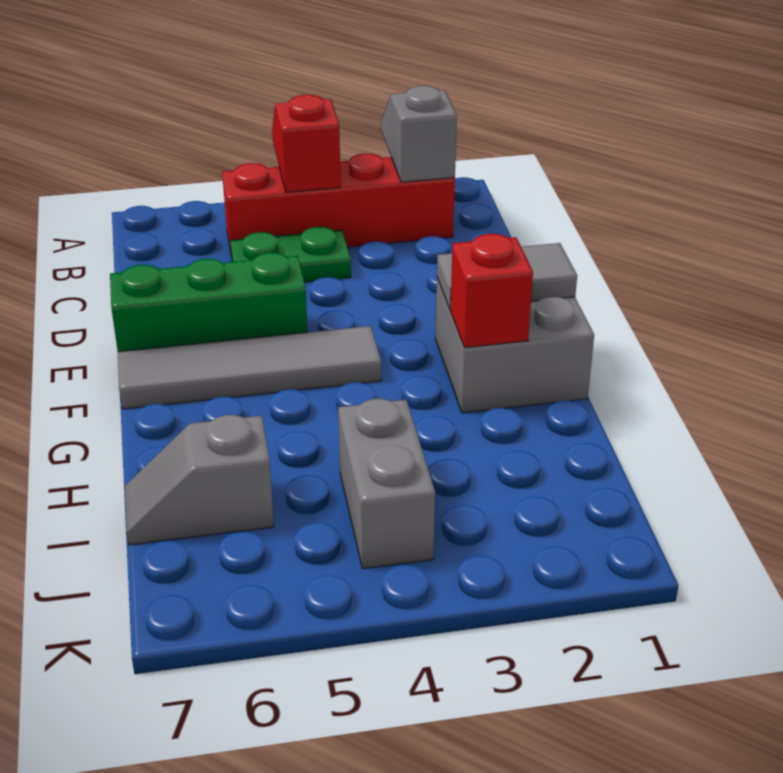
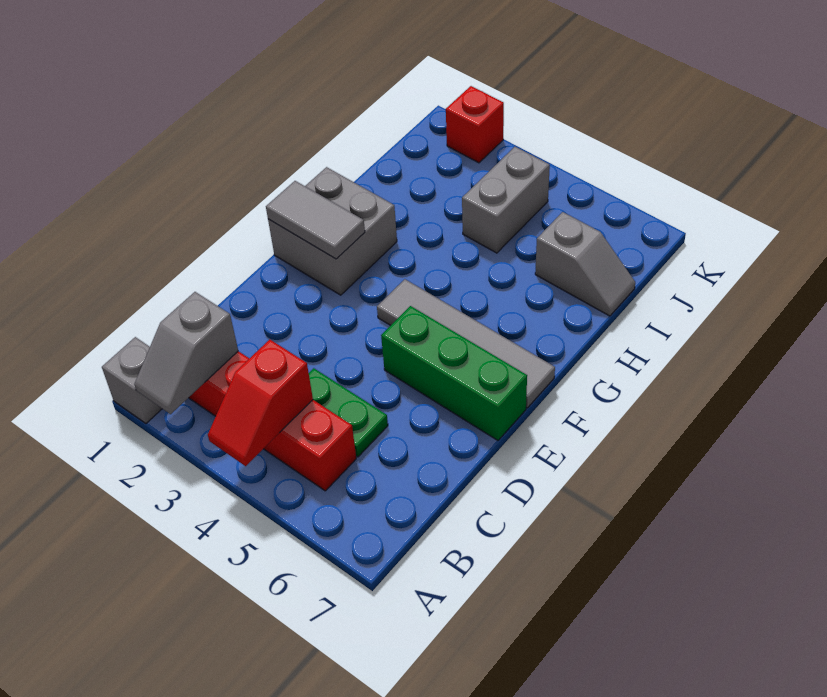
none -> grey 1x1 brick [102,337,162,423]
red 1x1 brick [450,234,533,348] -> red 1x1 brick moved to [446,86,504,163]

